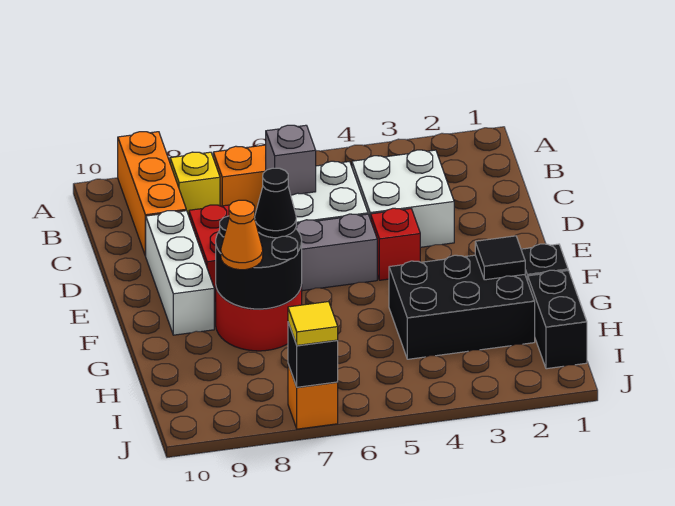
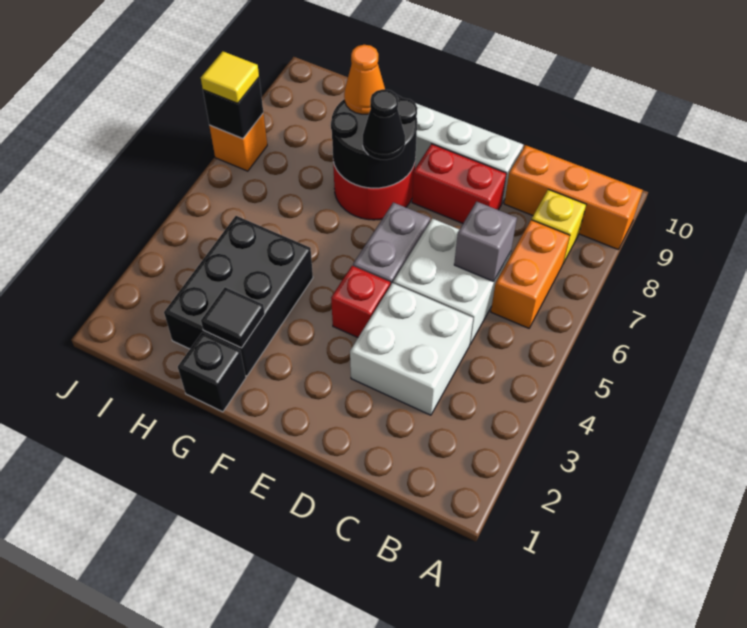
black 1x2 brick [528,270,587,369] -> none

